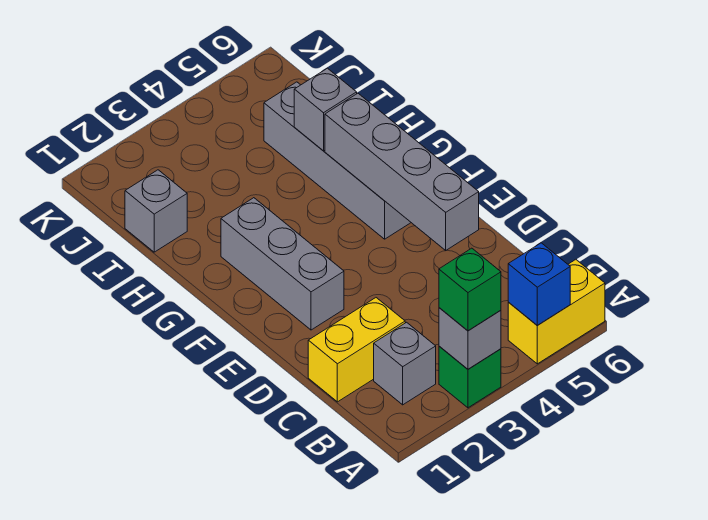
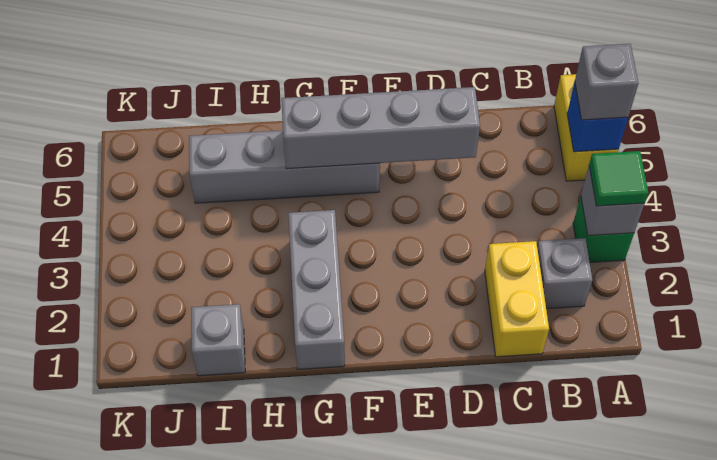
green 1x1 brick [439,248,501,331] -> green 1x1 tile [589,151,648,206]
grey 1x3 brick [221,198,344,330] -> grey 1x3 brick turned to [288,210,345,369]
grey 1x1 brick [294,68,357,151] -> grey 1x1 brick moved to [575,44,638,120]

